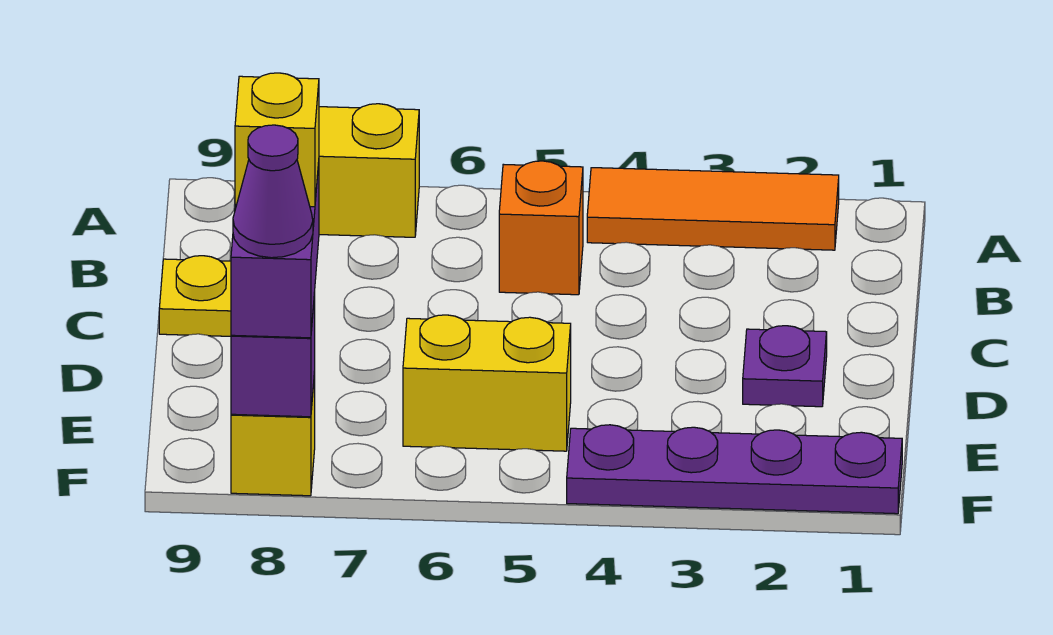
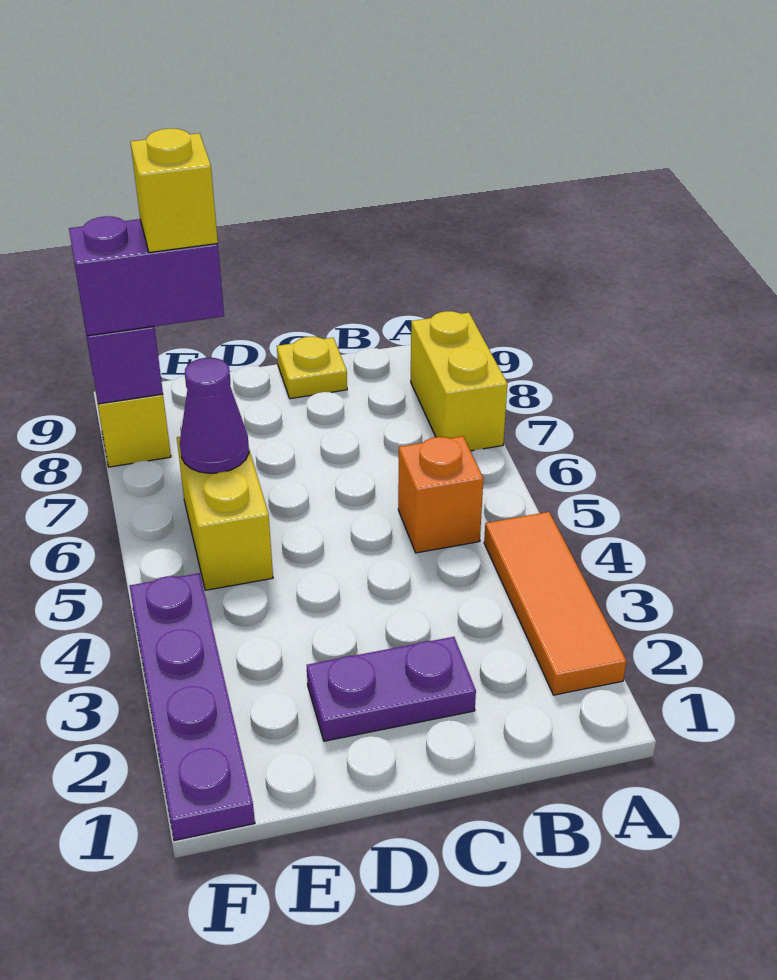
purple 1x1 plate [743,326,827,407] -> purple 1x2 plate [307,637,476,741]
purple 1x1 cone [233,125,313,258] -> purple 1x1 cone moved to [180,358,249,473]

